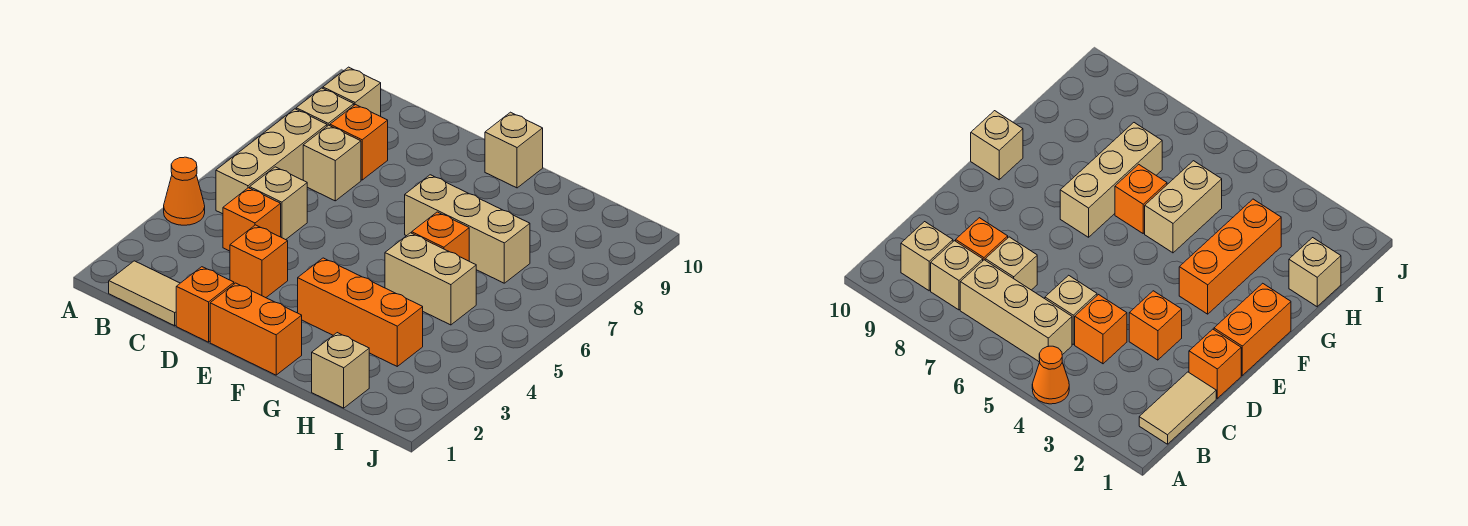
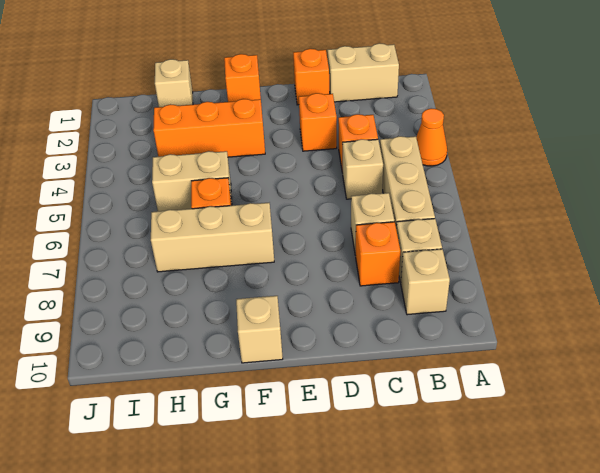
tan 1x2 tile [109,261,180,326] -> tan 1x2 brick [327,43,399,102]
orange 1x2 brick [210,283,302,375] -> orange 1x1 brick [224,54,261,102]

